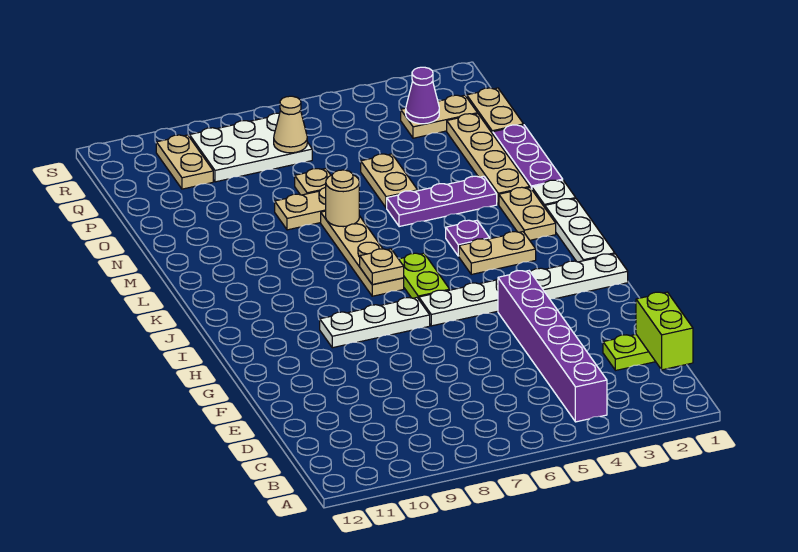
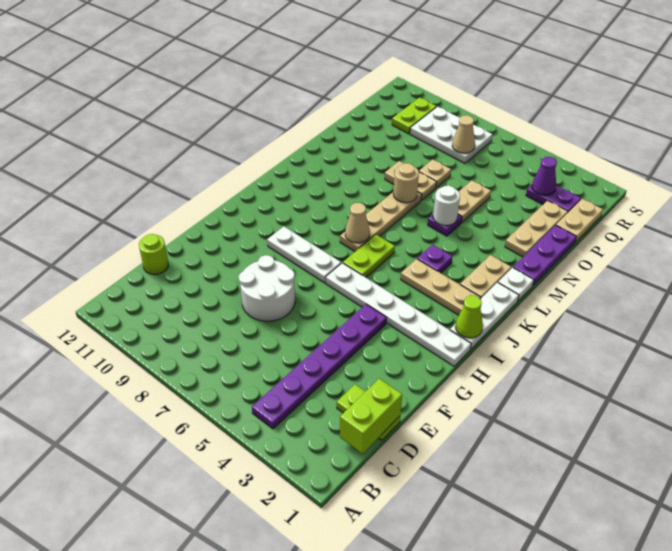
purple 1x6 brick [498,271,607,422] -> purple 1x6 plate [252,304,387,429]
none -> lime 1x1 round brick [139,234,168,275]
none -> white 2x2 round brick [239,255,295,321]
none -> lime 1x1 cone [455,295,483,338]
tan 1x2 plate [459,232,536,274] -> tan 1x3 plate [401,259,481,315]
tan 1x1 plate [360,249,404,284] -> tan 1x1 cone [345,203,370,243]
tan 1x4 plate [447,114,530,205] -> tan 1x3 plate [505,200,568,257]
purple 1x3 plate [387,176,497,227] -> purple 1x1 plate [428,214,462,236]
none -> white 1x1 round brick [433,186,460,226]
tan 1x2 plate [401,95,478,138] -> purple 1x2 plate [526,185,581,212]
tan 1x2 plate [156,135,213,189] -> lime 1x2 plate [392,98,437,134]

